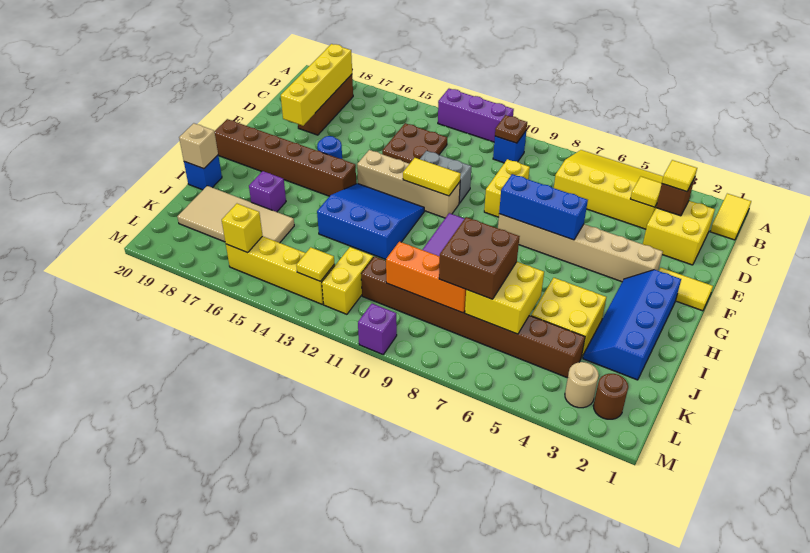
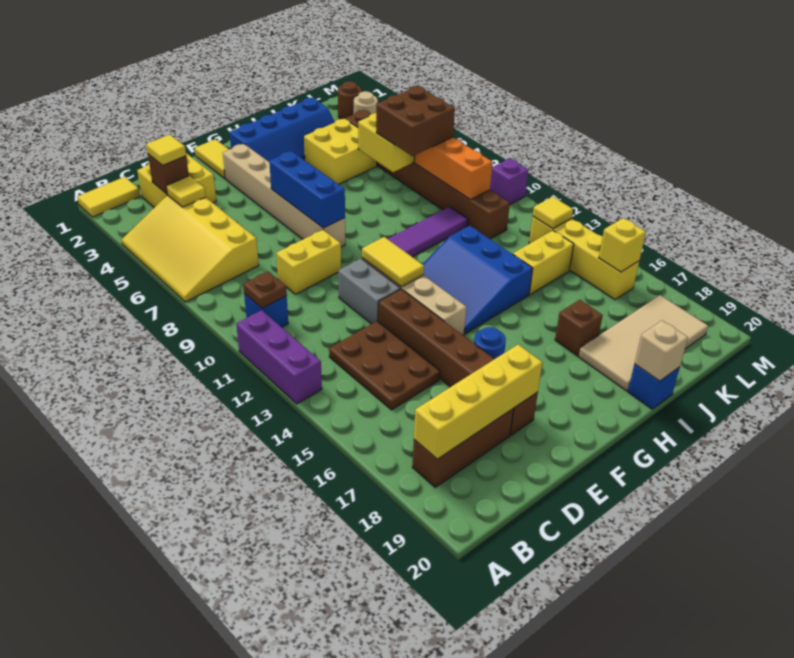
brown 2x2 plate [382,123,447,164] -> brown 2x3 plate [329,321,440,410]
brown 1x6 brick [214,119,356,196] -> brown 1x6 brick moved to [378,289,538,435]
purple 1x1 brick [249,171,286,212] -> brown 1x1 brick [555,300,603,356]
tan 2x4 tile [177,186,294,243] -> tan 2x4 tile turned to [578,295,708,391]
yellow 1x2 brick [322,247,373,314] -> yellow 1x2 brick moved to [513,231,574,294]

